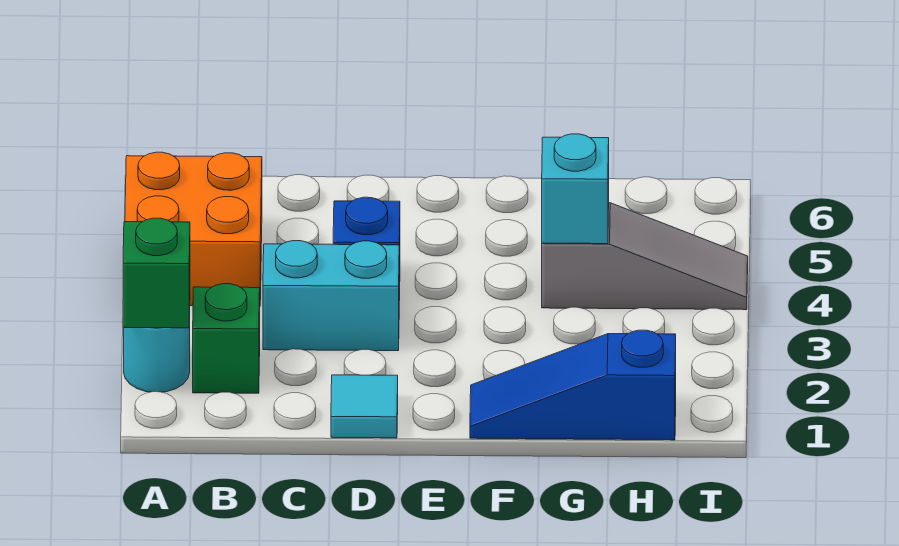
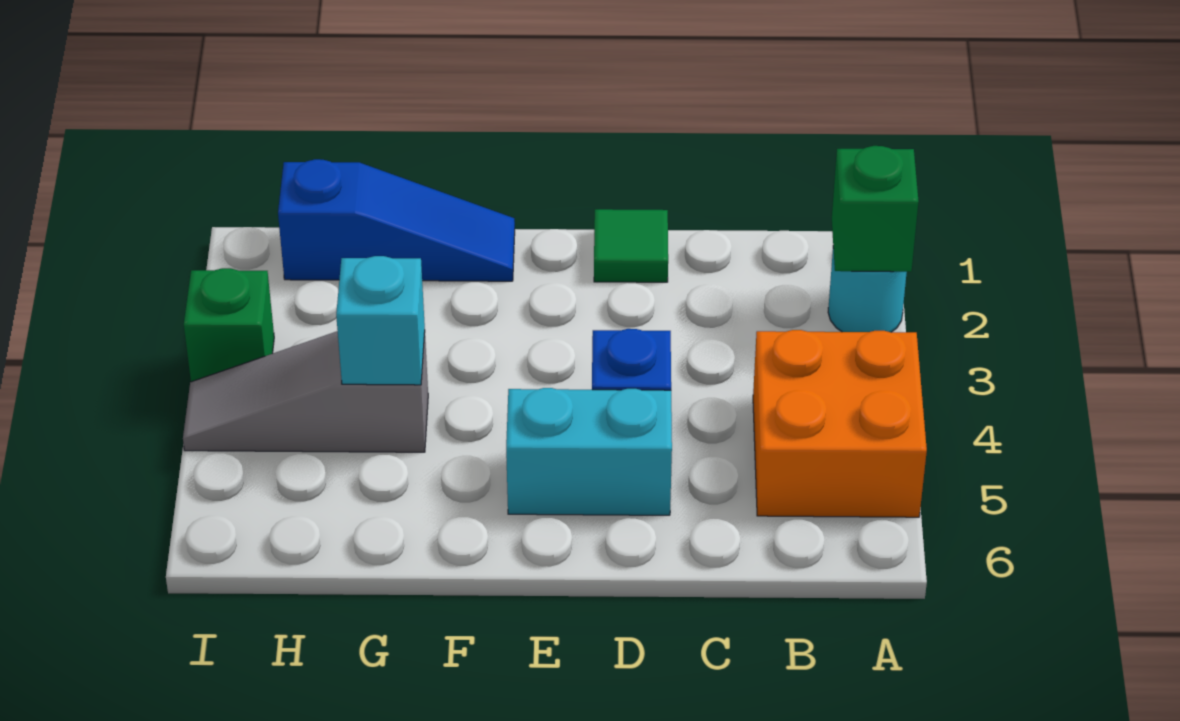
green 1x1 brick [193,284,260,393] -> green 1x1 brick moved to [184,268,274,382]
cyan 1x2 brick [263,241,399,351] -> cyan 1x2 brick moved to [506,388,672,515]
cyan 1x1 tile [331,375,398,438] -> green 1x1 tile [594,209,668,282]

